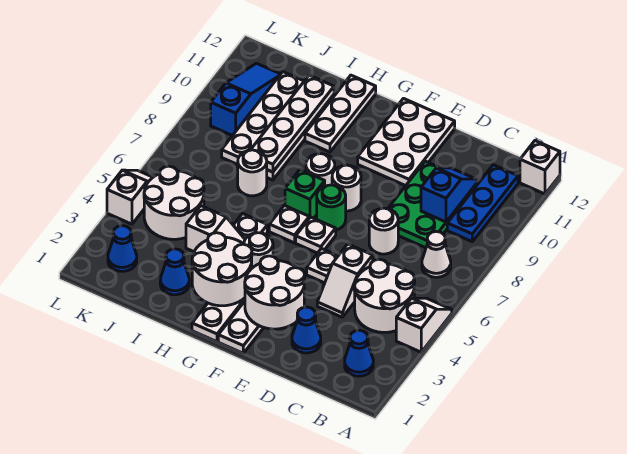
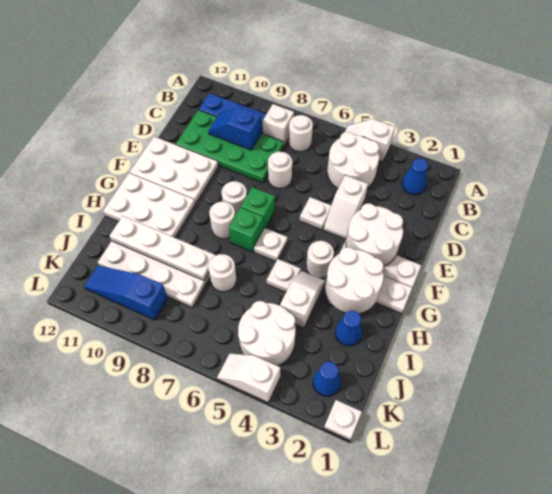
white 1x1 brick [520,141,560,194] -> white 1x1 brick moved to [263,104,294,146]
white 1x1 cone [422,231,451,277] -> white 1x1 round brick [289,115,313,152]
green 2x3 plate [388,161,476,248] -> green 2x4 plate [176,110,283,183]
blue 1x1 cone [292,307,321,353] -> none
white 1x2 slope [317,244,373,317] -> white 1x2 slope turned to [323,175,368,239]
white 1x1 plate [296,217,336,253] -> white 1x1 plate moved to [324,400,362,440]
green 1x1 round brick [317,185,346,230] -> green 1x1 brick [241,187,275,228]
white 1x3 plate [305,75,376,152] -> white 2x3 plate [103,173,195,238]

